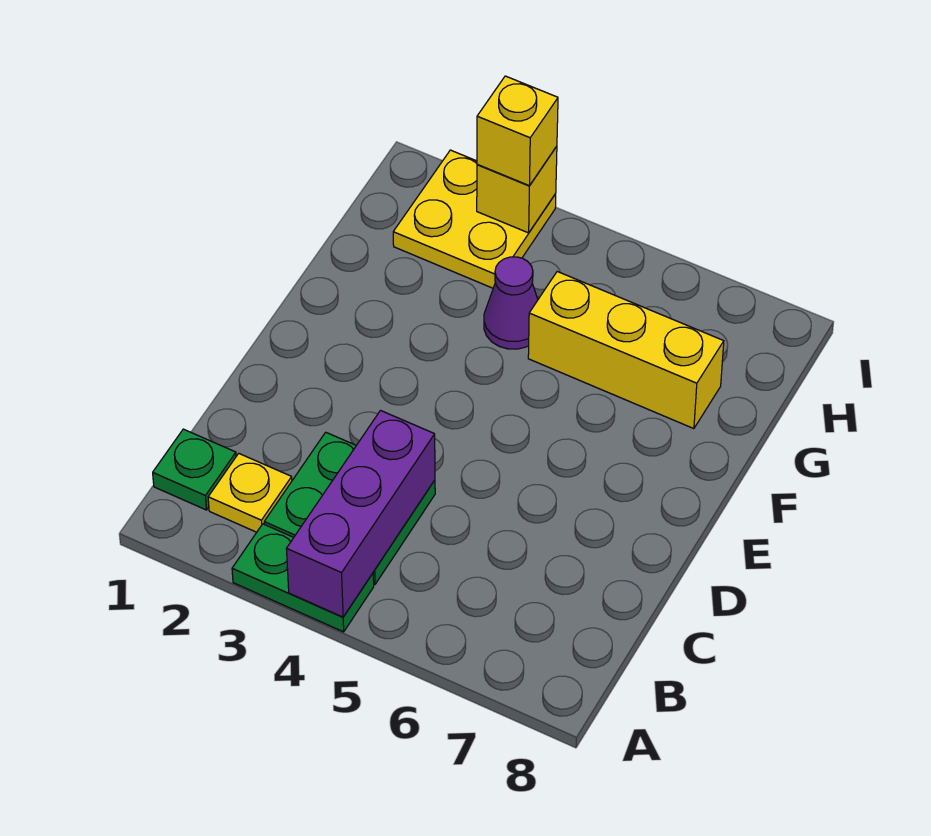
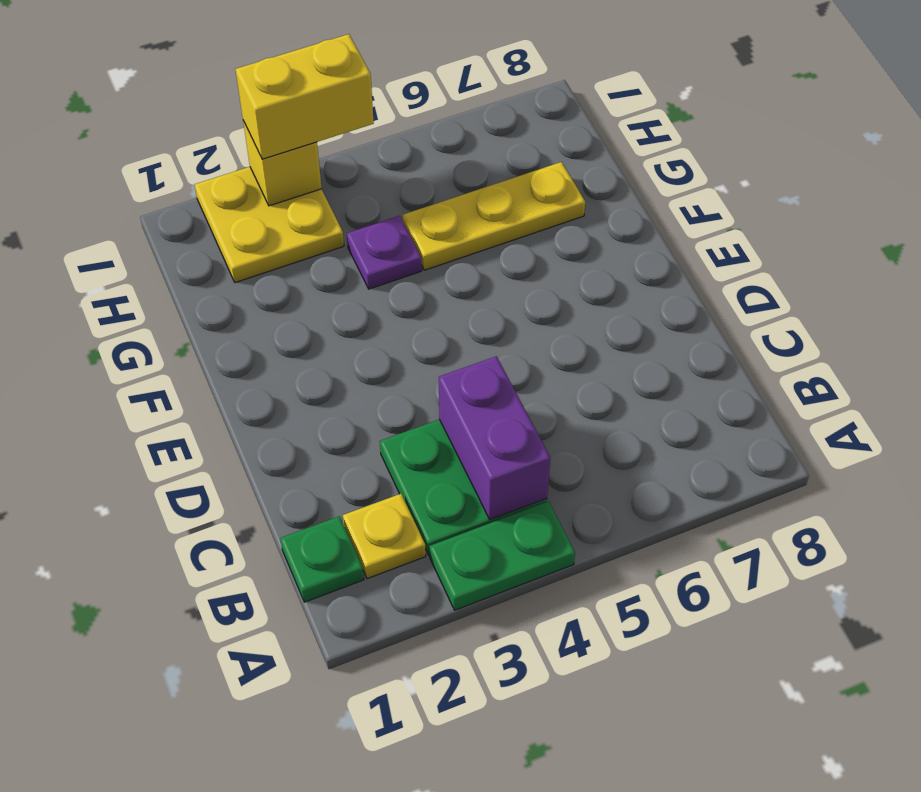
purple 1x3 brick [286,411,435,617] -> purple 1x2 brick [439,356,550,520]
purple 1x1 cone [484,257,538,349] -> purple 1x1 plate [347,216,422,289]
yellow 1x3 brick [528,272,724,429] -> yellow 1x3 plate [402,162,585,270]
yellow 1x1 brick [477,76,558,186] -> yellow 1x2 brick [236,34,374,159]

